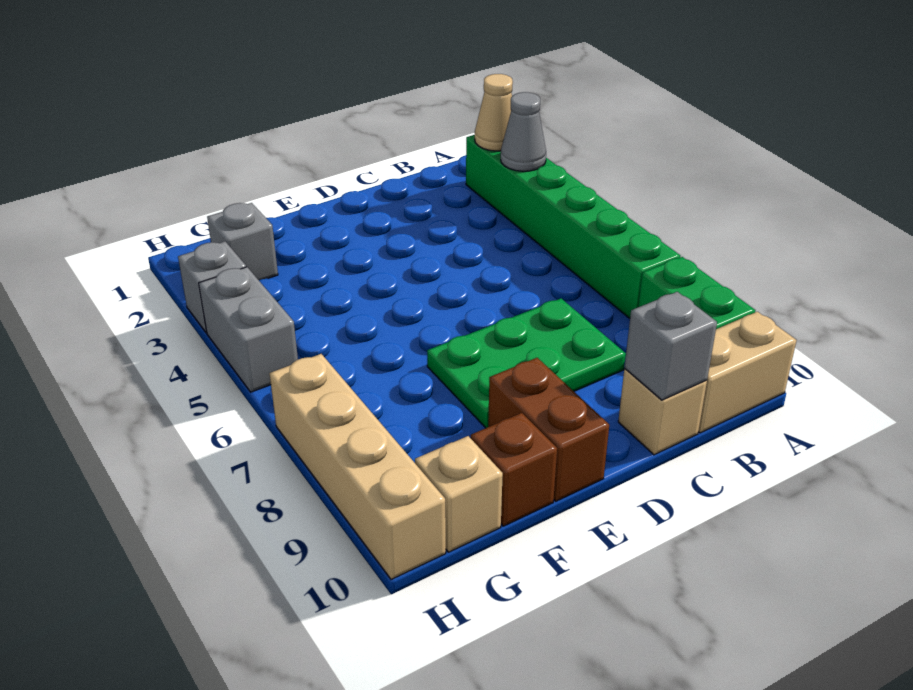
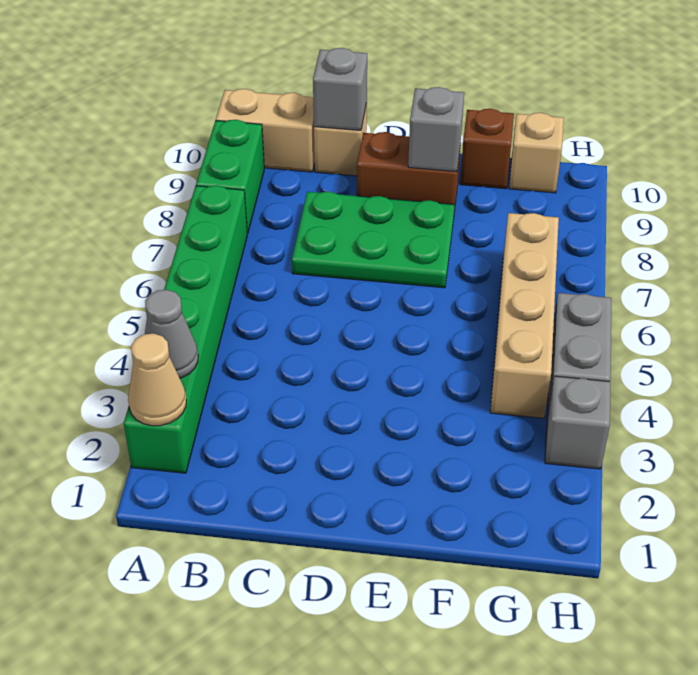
brown 1x2 brick [488,358,609,501] -> brown 1x2 brick turned to [357,132,461,211]
grey 1x1 brick [207,203,278,280] -> grey 1x1 brick moved to [408,87,464,172]
tan 1x4 brick [269,354,446,580] -> tan 1x4 brick moved to [490,213,559,418]

